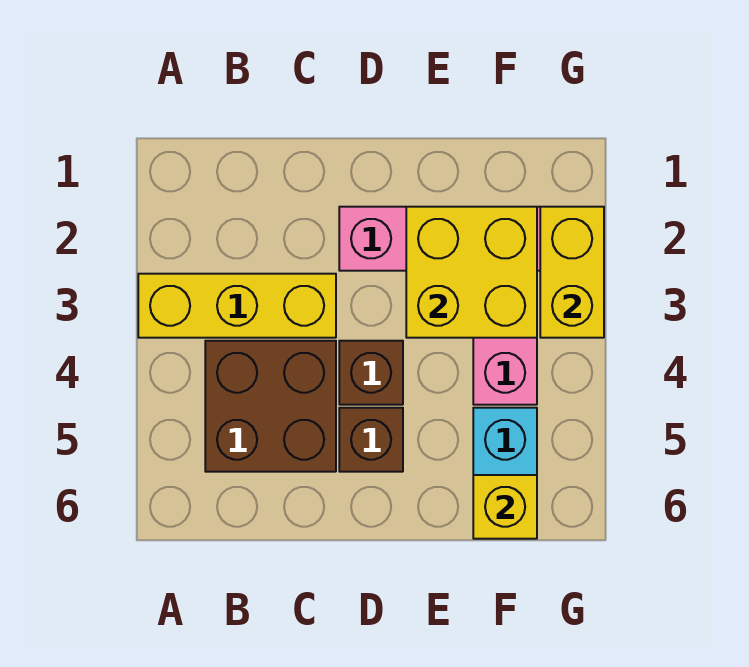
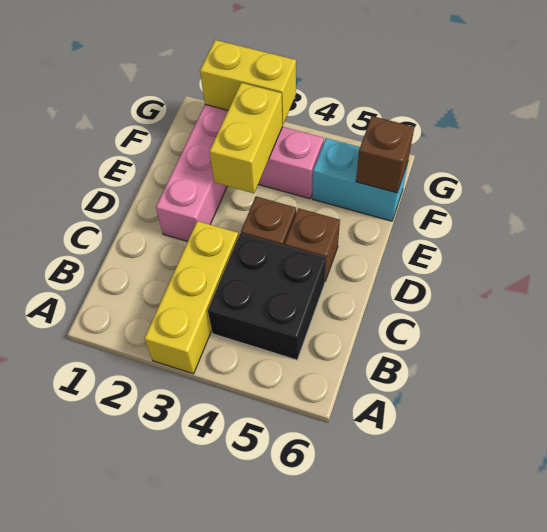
brown 2x2 brick [205,341,336,472] -> black 2x2 brick [208,233,326,360]
yellow 2x2 brick [406,207,537,338] -> yellow 1x2 brick [210,83,283,193]
yellow 1x1 brick [473,475,537,539] -> brown 1x1 brick [356,116,414,193]

